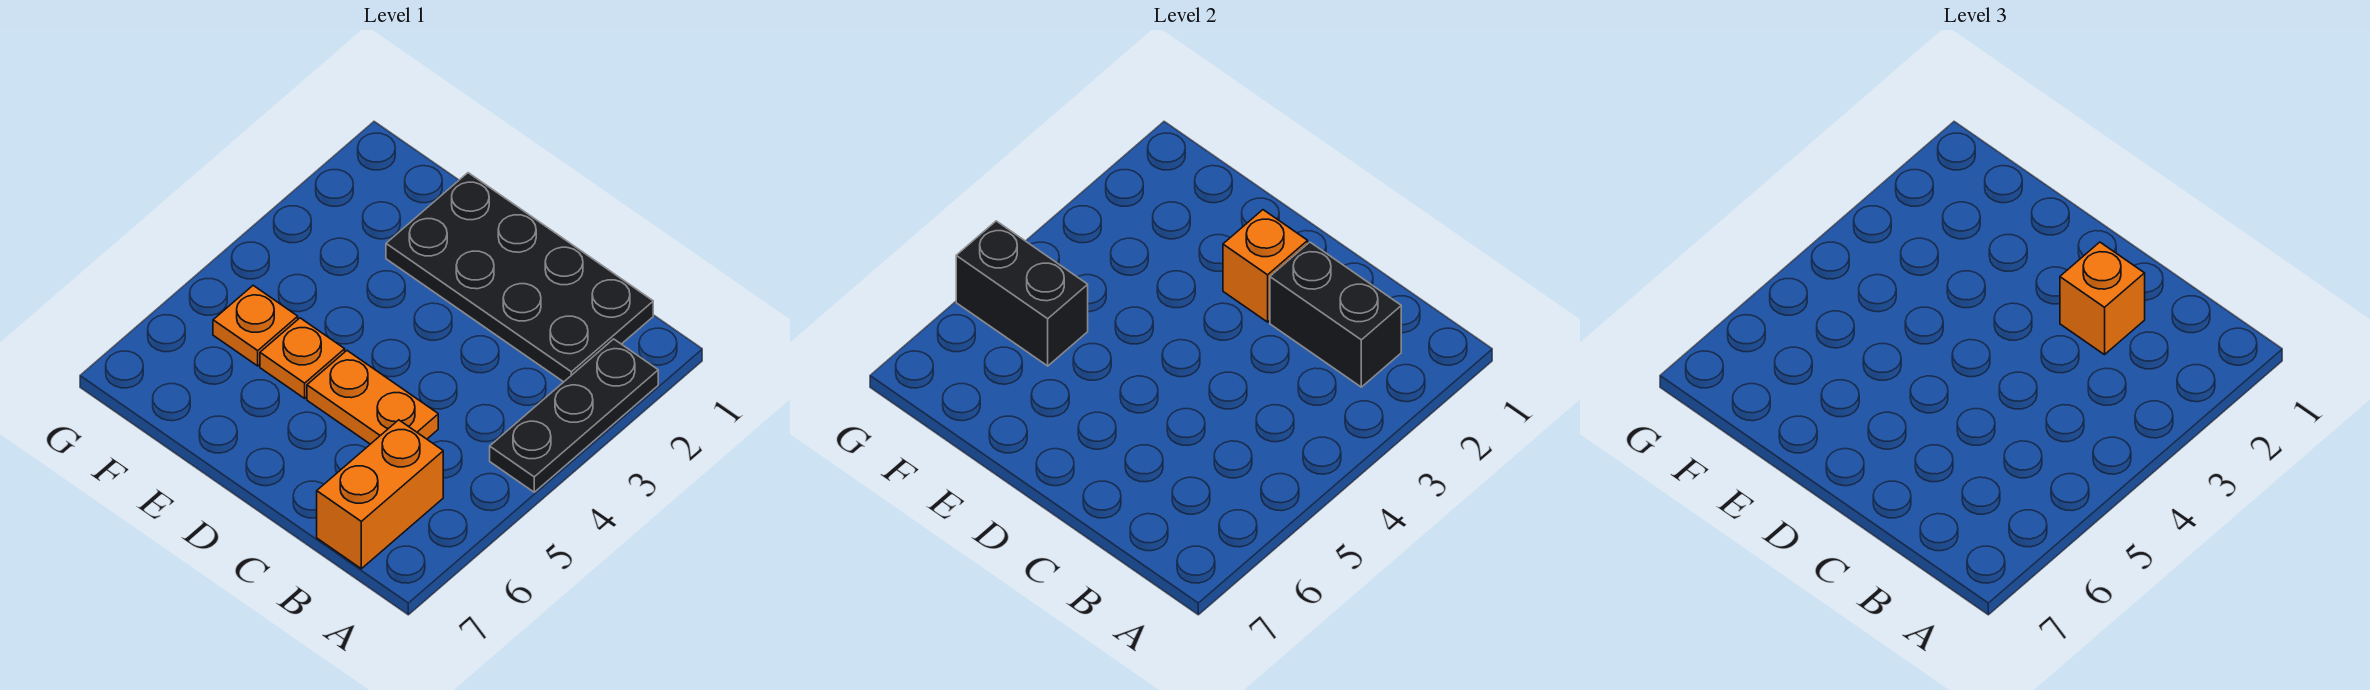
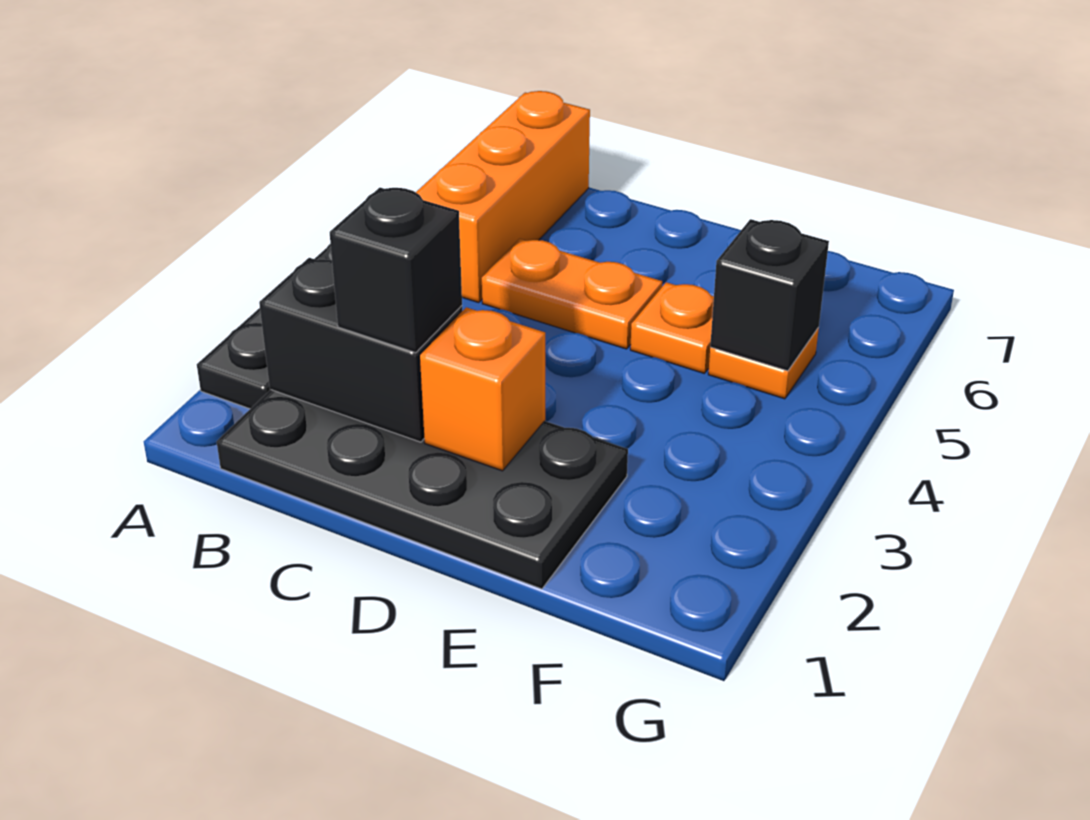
orange 1x2 brick [317,420,443,569] -> orange 1x3 brick [416,91,590,303]
orange 1x1 brick [2060,242,2145,355] -> black 1x1 brick [330,188,462,353]
black 1x2 brick [956,221,1088,366] -> black 1x1 brick [710,219,829,371]

